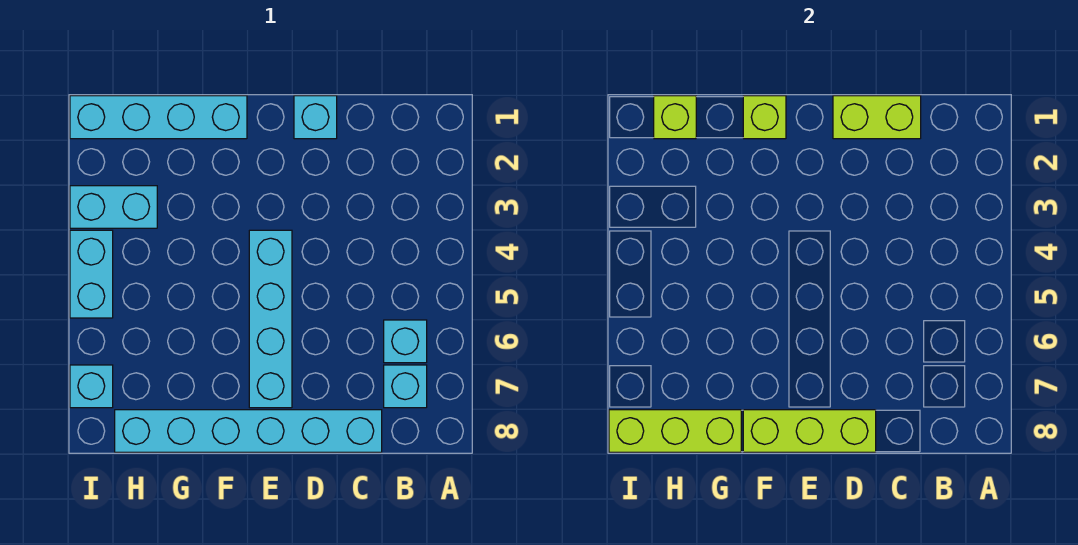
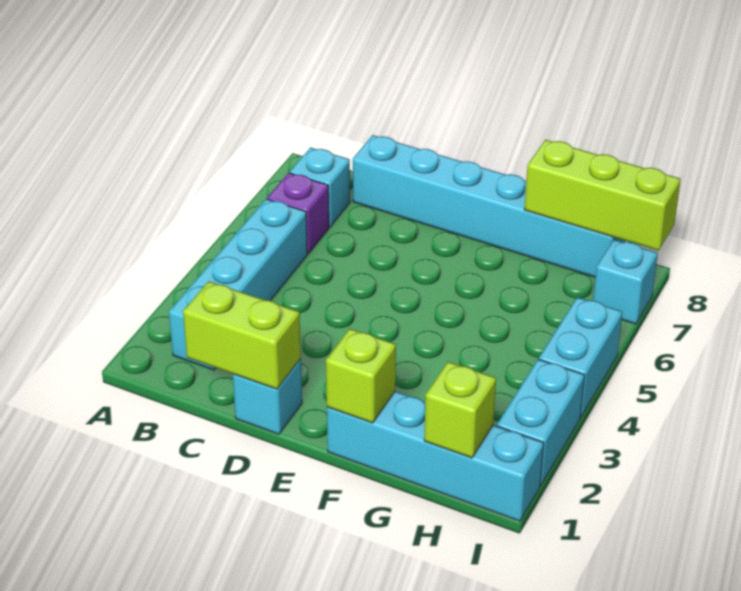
cyan 1x1 brick [384,320,427,363] -> purple 1x1 brick [267,173,329,254]
lime 1x3 brick [743,410,876,452] -> none
cyan 1x4 brick [249,230,292,408] -> cyan 1x4 brick moved to [169,199,307,370]
cyan 1x2 brick [70,186,157,228] -> cyan 1x2 brick turned to [497,359,585,485]

